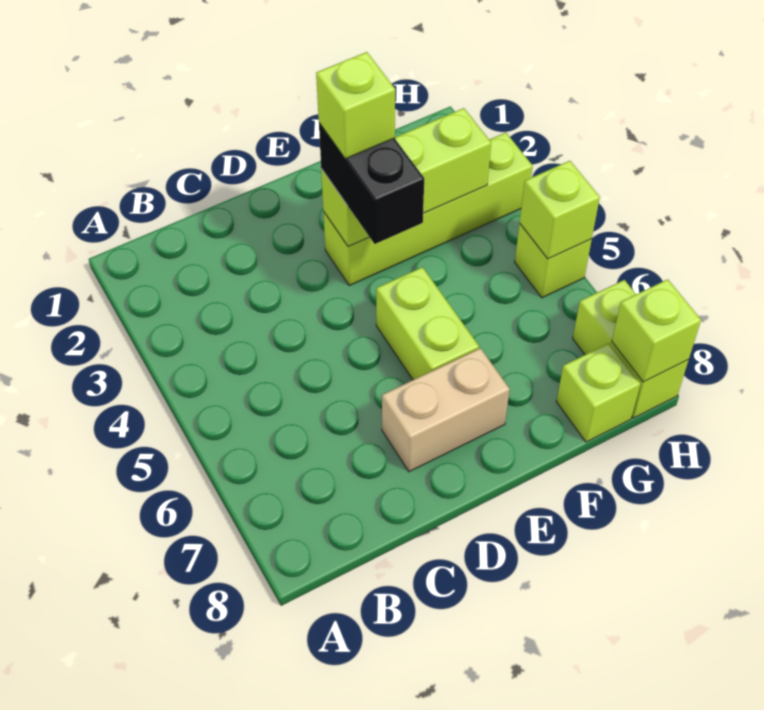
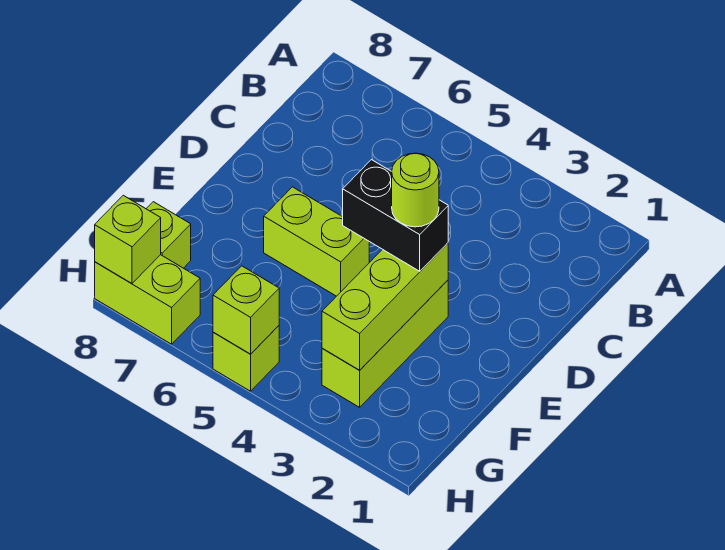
tan 1x2 brick [382,348,510,472] -> none
lime 1x4 brick [323,133,533,285] -> lime 1x3 brick [322,280,448,407]
lime 1x1 brick [316,52,395,159] -> lime 1x1 round brick [392,153,439,227]

